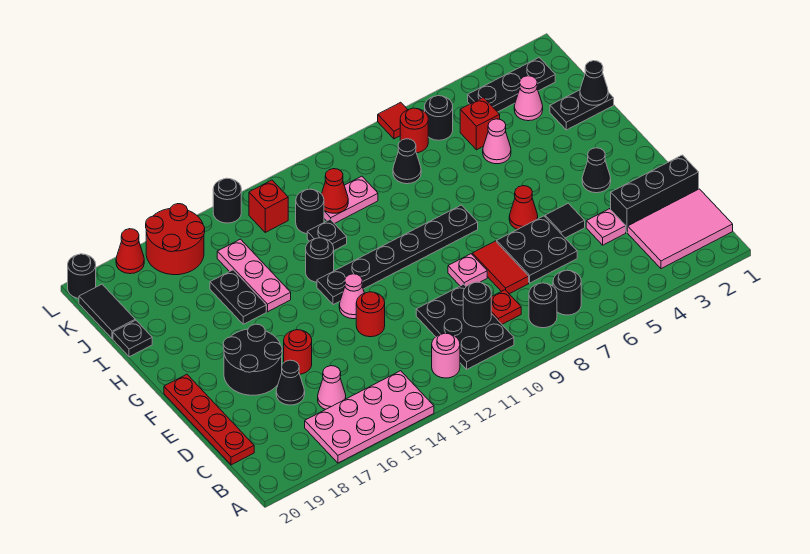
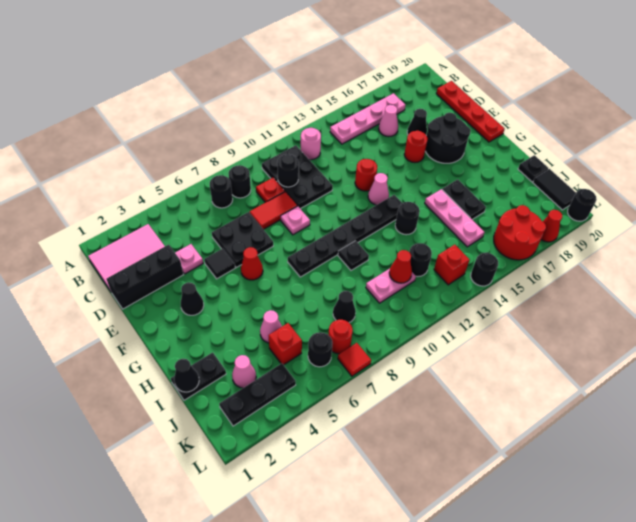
pink 2x4 plate [305,371,434,463] -> pink 1x4 plate [330,93,405,144]
red 1x2 tile [472,241,529,294] -> red 1x2 tile turned to [250,192,297,230]
black 1x1 plate [307,219,347,250] -> black 1x1 plate moved to [338,241,369,270]

